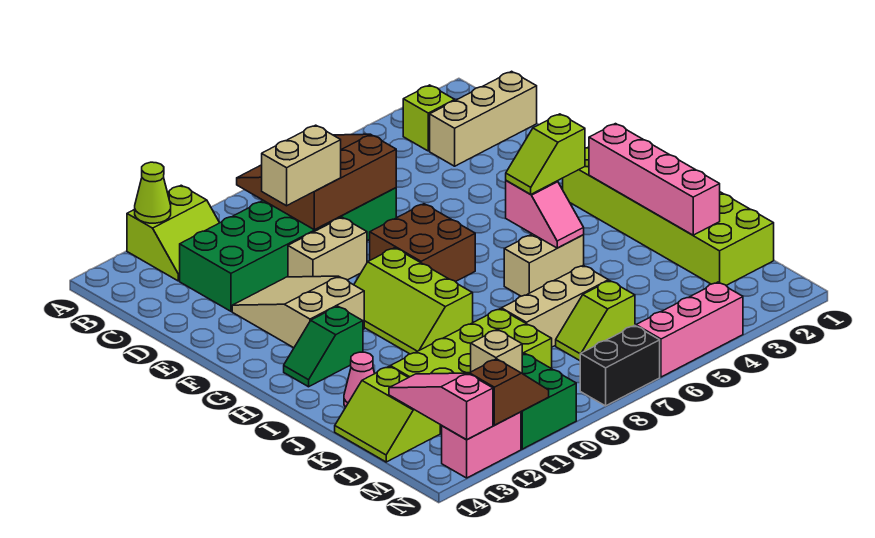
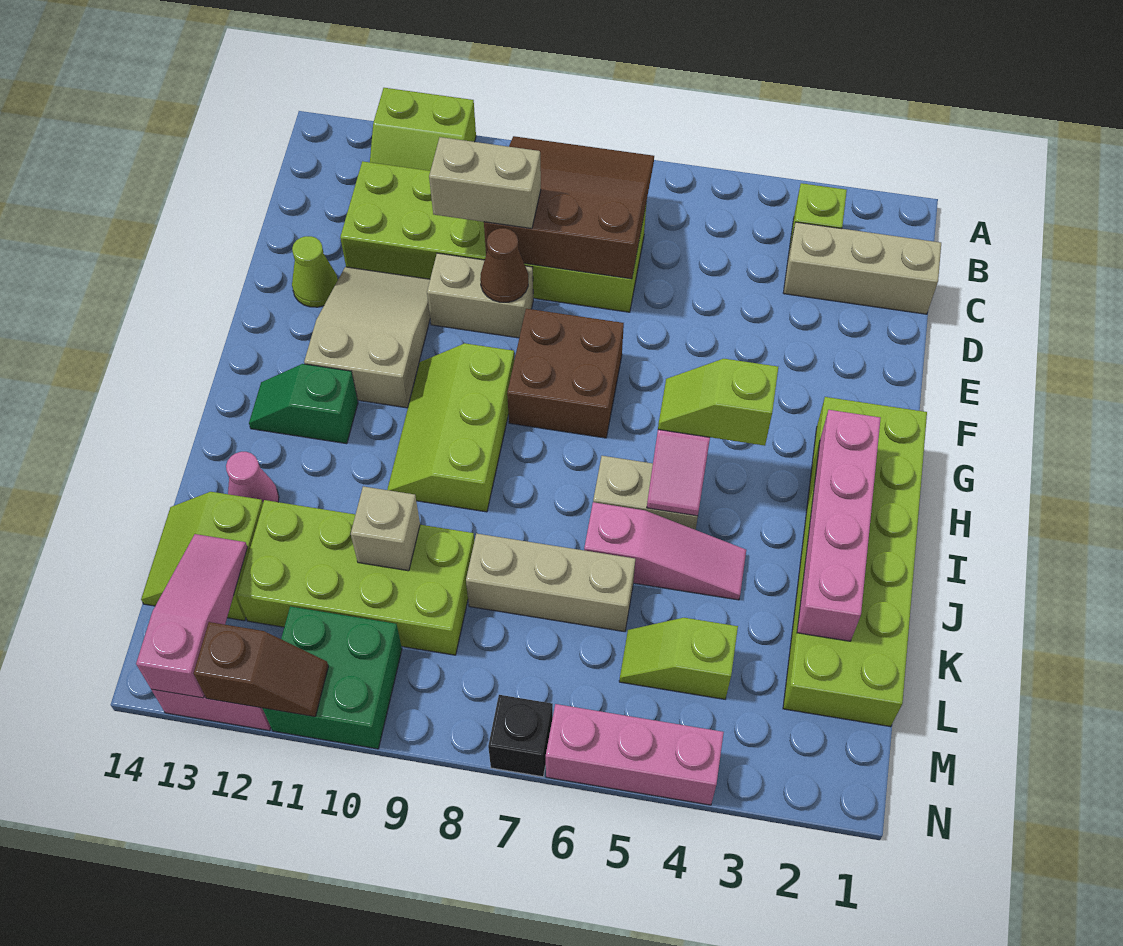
lime 1x1 cone [135,162,171,223] -> lime 1x1 cone moved to [292,236,338,307]
green 2x6 brick [180,188,396,311] -> lime 2x6 brick [340,161,646,312]
none -> brown 1x1 cone [480,228,528,302]
none -> pink 1x3 slope [584,502,746,600]
lime 1x2 slope [556,281,635,361] -> lime 1x2 slope moved to [619,618,738,699]
tan 1x1 brick [471,330,522,373] -> tan 1x1 brick moved to [351,486,420,571]
black 1x2 brick [580,325,660,406] -> black 1x1 brick [488,695,553,777]

